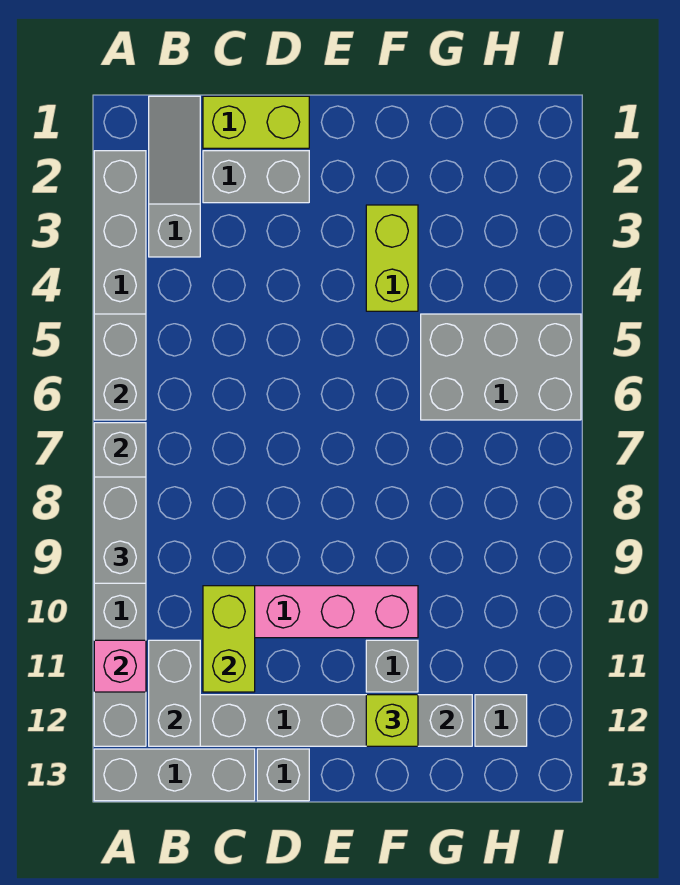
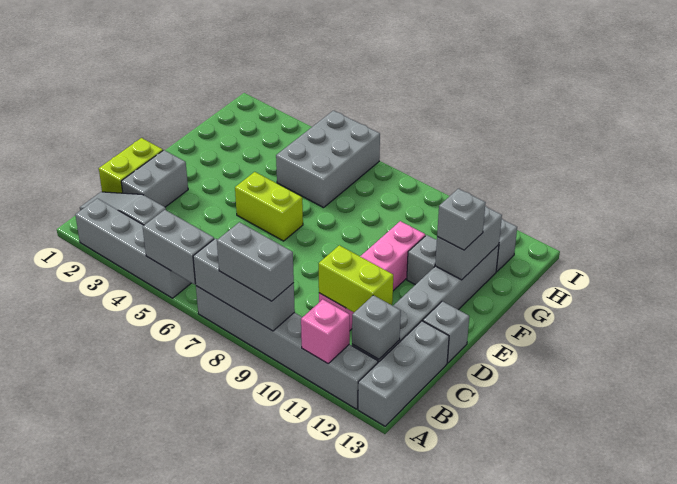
grey 1x2 brick [149,640,200,746] -> grey 1x1 brick [352,295,401,359]
lime 1x2 brick [366,205,418,311] -> lime 1x2 brick moved to [235,172,303,241]
lime 1x1 brick [366,695,418,746] -> grey 1x1 brick [437,189,486,250]

